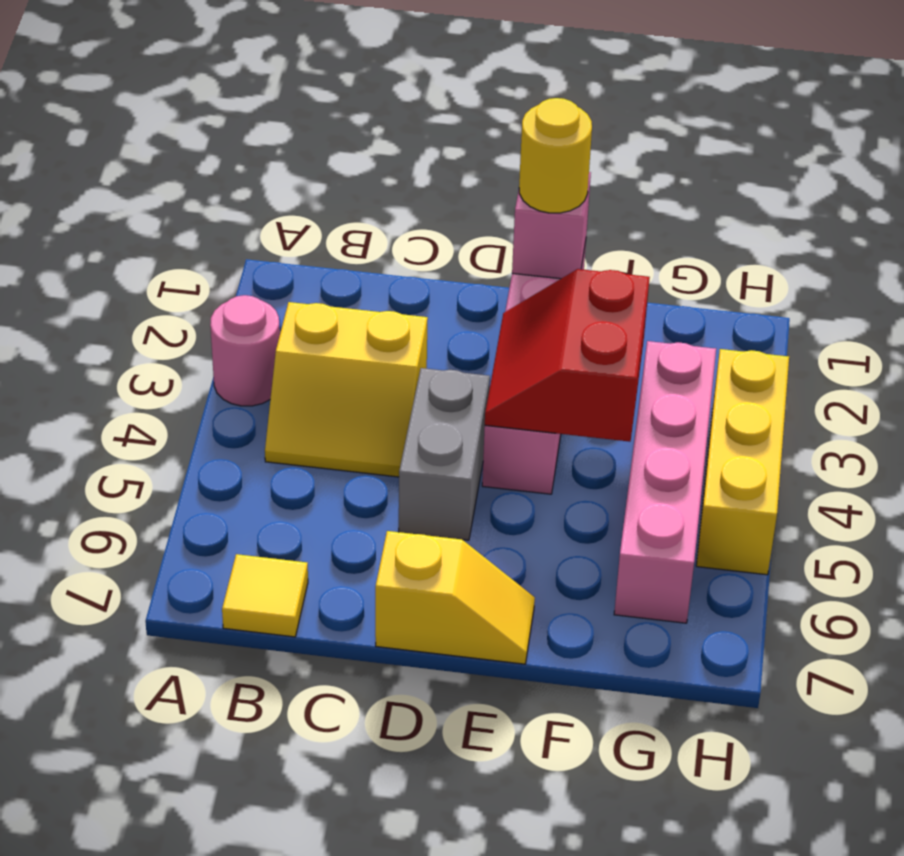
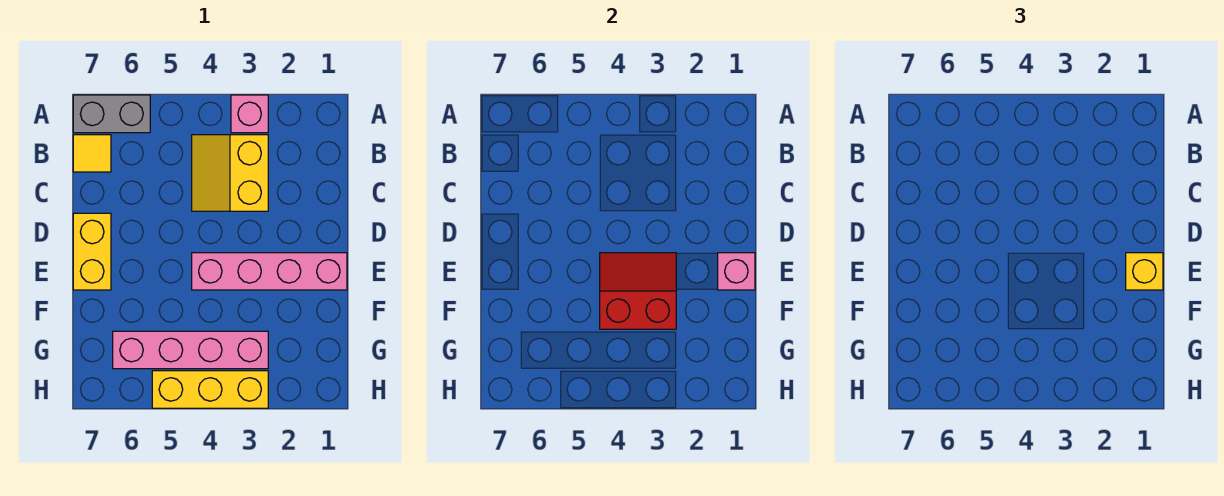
pink 1x1 round brick [210,295,280,406] -> pink 1x1 brick [231,95,268,133]
grey 1x2 brick [399,368,490,540] -> grey 1x2 brick moved to [73,95,150,133]
yellow 1x2 slope [375,531,535,664] -> yellow 1x2 brick [73,213,111,290]
yellow 1x1 round brick [519,98,592,213] -> yellow 1x1 brick [1126,253,1163,290]

